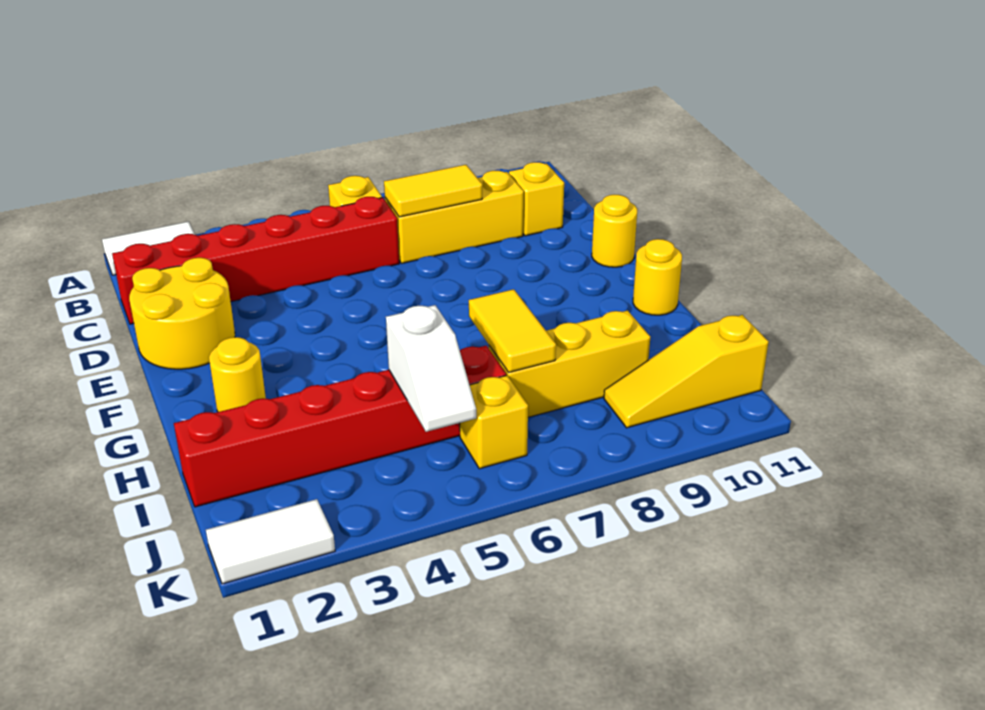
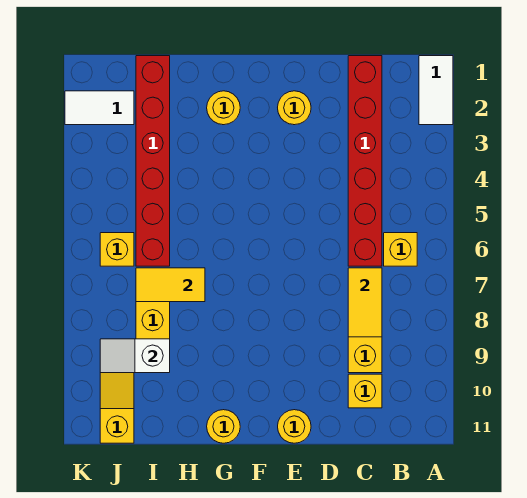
yellow 2x2 round brick [129,258,235,369] -> yellow 1x1 round brick [278,91,311,125]
white 1x2 slope [386,305,476,432] -> white 1x2 slope moved to [100,339,170,373]
white 1x2 tile [206,499,335,584] -> white 1x2 tile turned to [65,91,134,125]

